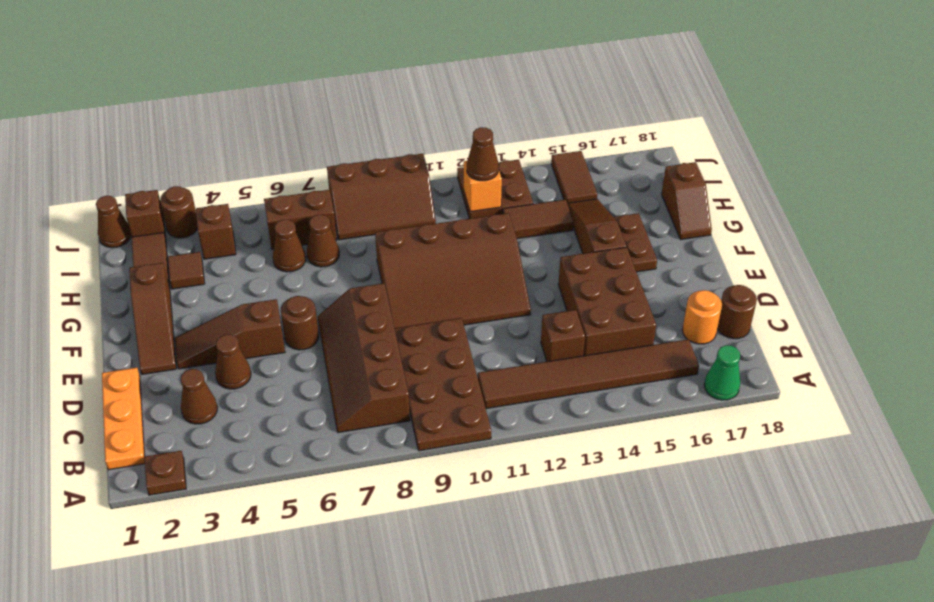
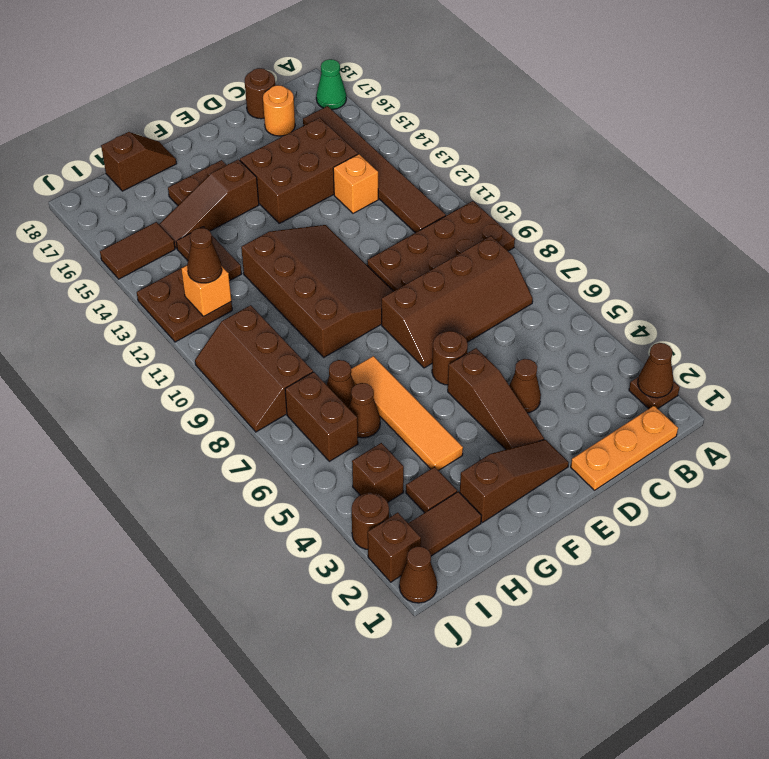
brown 1x1 cone [181,369,217,424] -> brown 1x1 cone moved to [638,343,673,398]
brown 1x1 brick [541,310,585,362] -> orange 1x1 brick [333,154,378,213]
none -> orange 1x4 tile [351,356,463,471]
brown 2x3 slope [327,154,436,240] -> brown 2x3 slope turned to [195,305,313,432]

